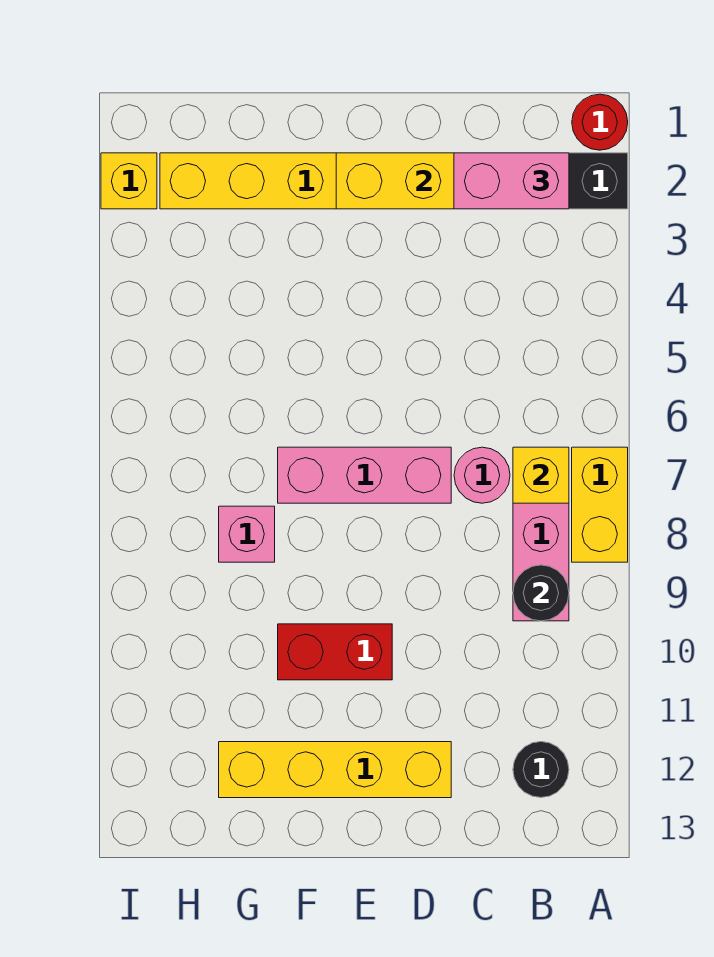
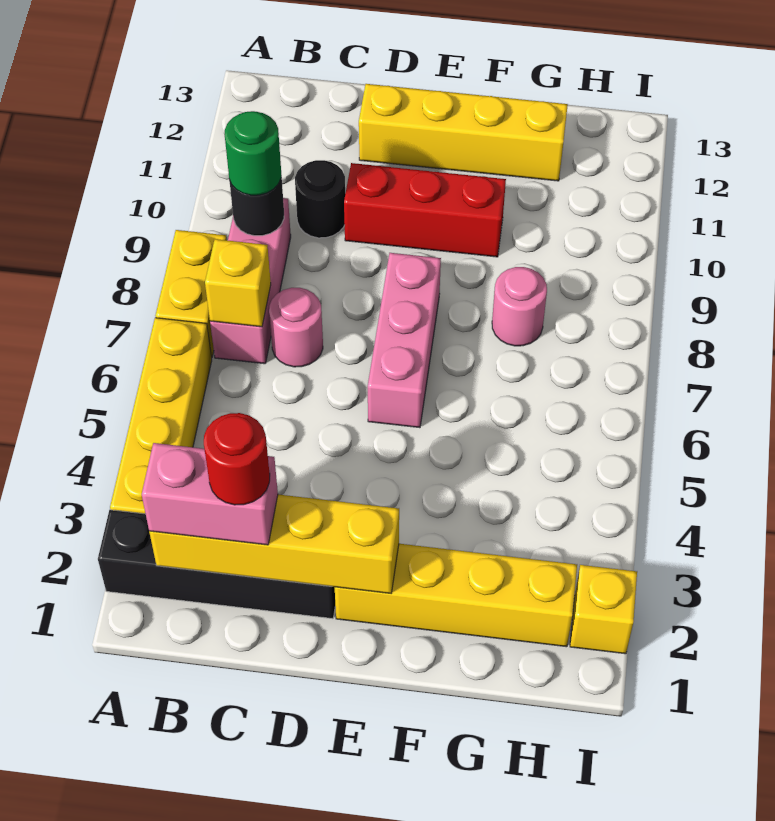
red 1x1 round brick [572,94,628,150] -> red 1x1 round brick moved to [204,413,270,505]
none -> yellow 1x4 brick [110,318,212,514]
none -> green 1x1 round brick [225,111,281,195]
black 1x1 round brick [513,742,569,797] -> black 1x1 round brick moved to [295,160,345,238]
pink 1x3 brick [278,447,451,503] -> pink 1x3 brick turned to [368,253,441,428]
red 1x2 brick [278,624,392,680] -> red 1x3 brick [344,163,506,257]
pink 1x1 brick [219,506,275,562] -> pink 1x1 round brick [492,267,547,346]

